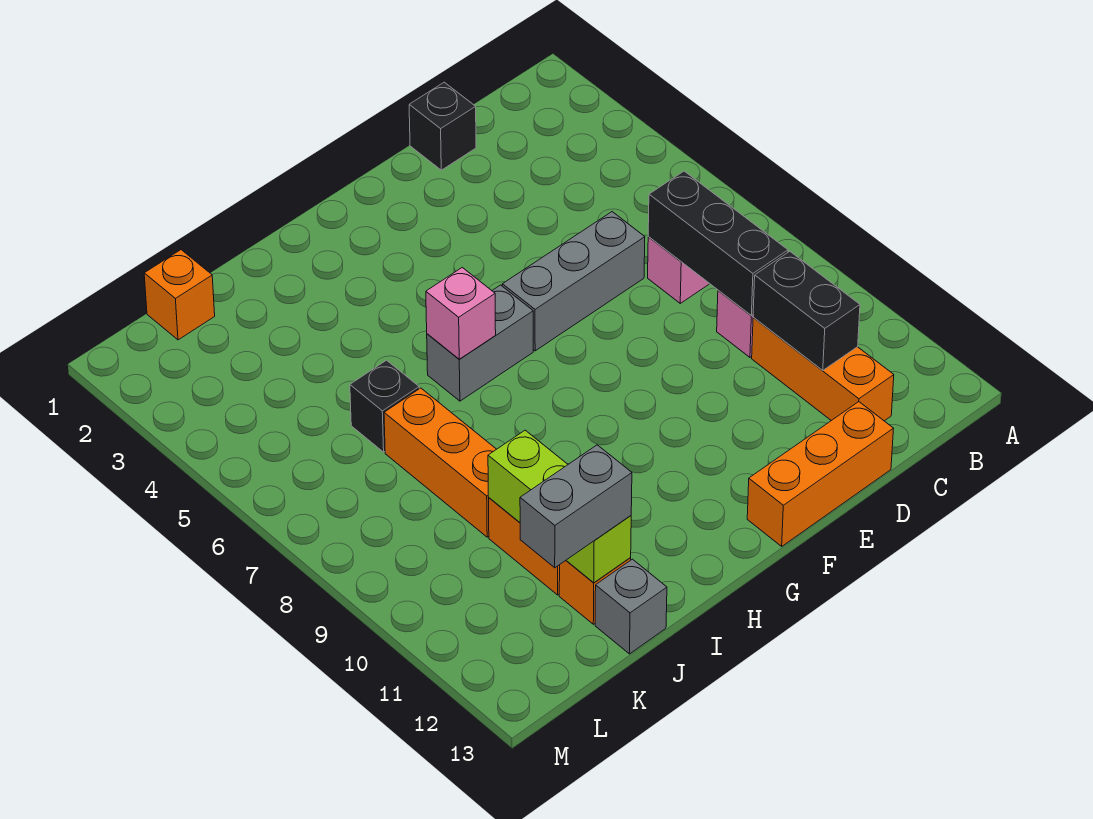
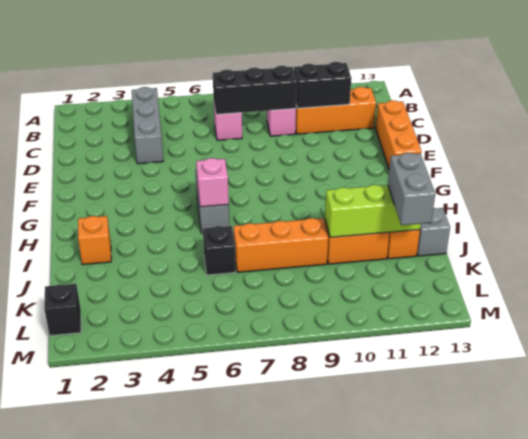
black 1x1 brick [409,82,476,170] -> black 1x1 brick moved to [44,284,81,336]
grey 1x3 brick [502,212,645,351] -> grey 1x3 brick moved to [132,87,163,164]
orange 1x1 brick [144,250,215,340] -> orange 1x1 brick moved to [78,216,111,265]

